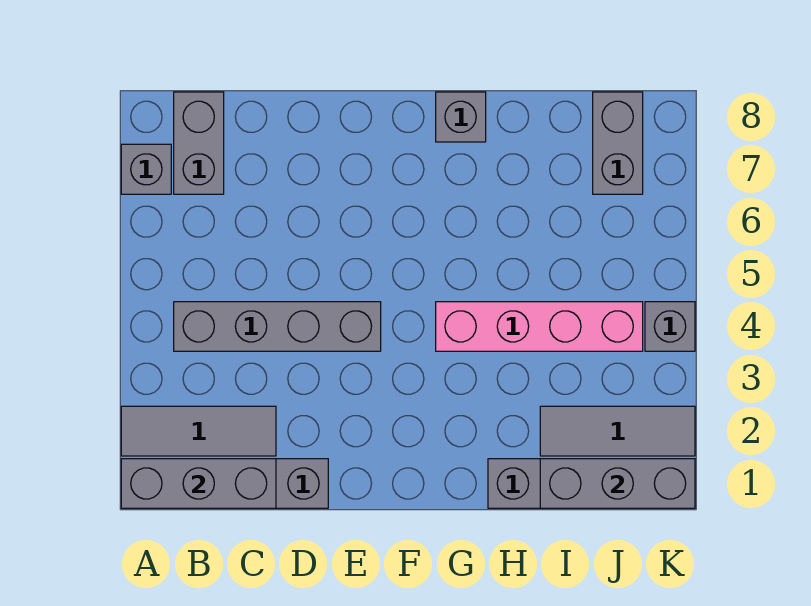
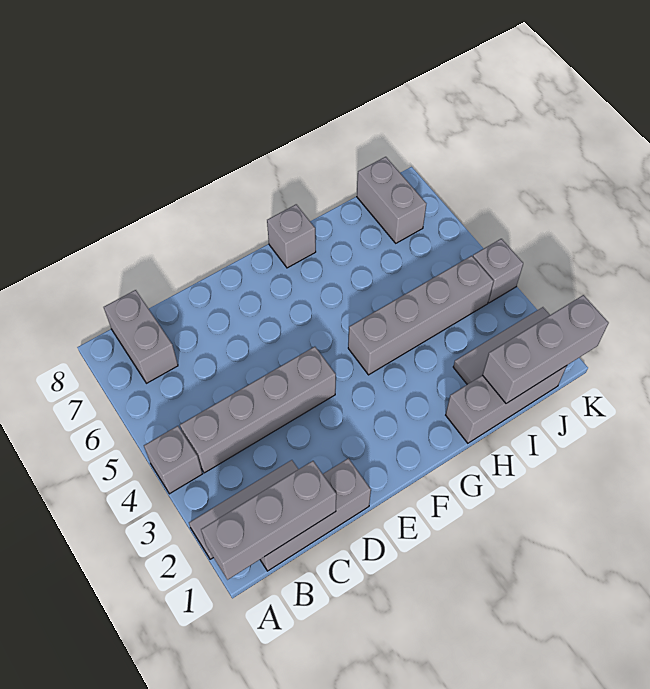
grey 1x1 brick [121,144,171,194] -> grey 1x1 brick moved to [144,426,202,494]
pink 1x4 brick [436,302,643,351] -> grey 1x4 brick [348,256,494,375]

